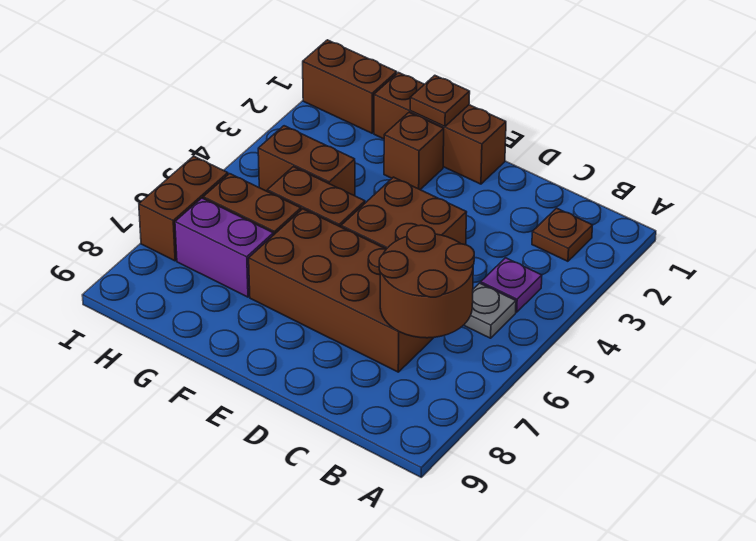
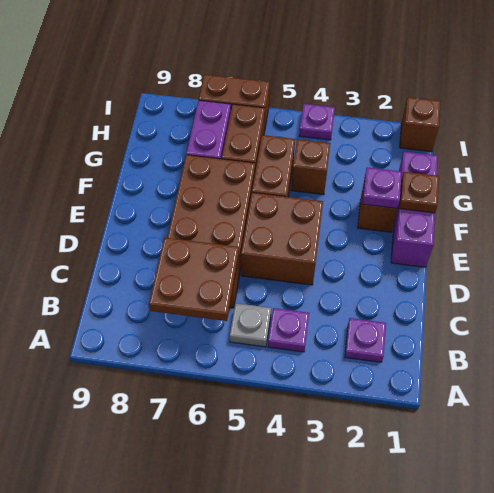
brown 1x1 plate [532,208,593,261] -> purple 1x1 plate [345,318,386,362]
brown 2x2 round brick [379,225,474,338] -> brown 2x2 plate [149,237,239,321]
brown 1x3 brick [374,73,506,184] -> purple 1x3 brick [391,152,438,267]
none -> purple 1x1 plate [362,167,402,208]
brown 1x2 brick [258,126,355,196] -> brown 1x1 brick [291,139,331,195]
brown 1x2 brick [303,40,397,133] -> brown 1x1 brick [400,97,440,152]
none -> purple 1x1 plate [299,104,335,140]

